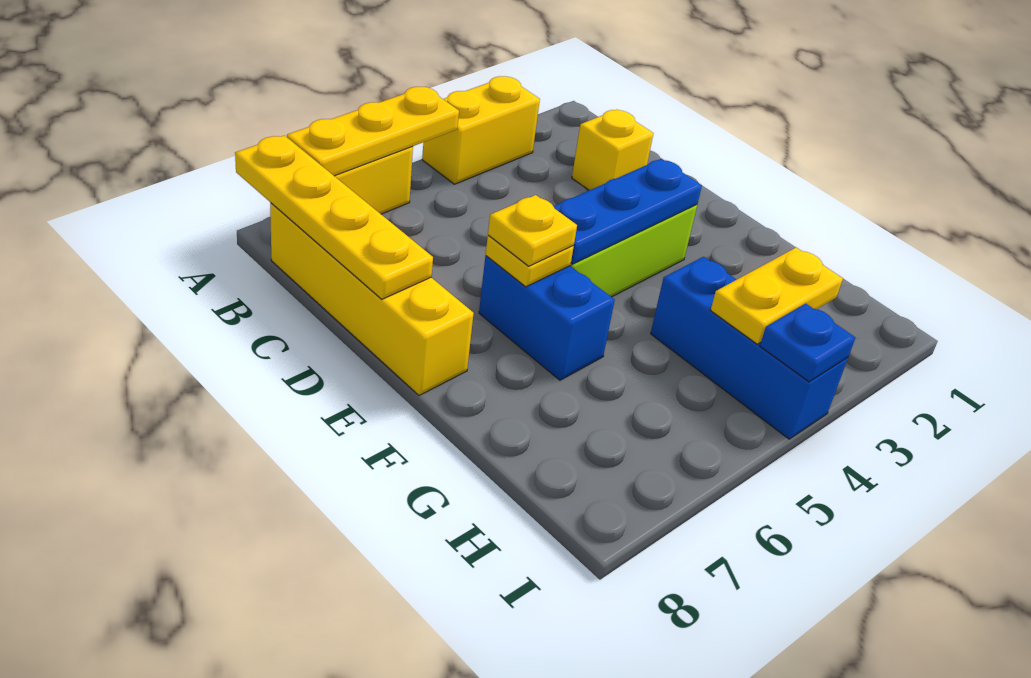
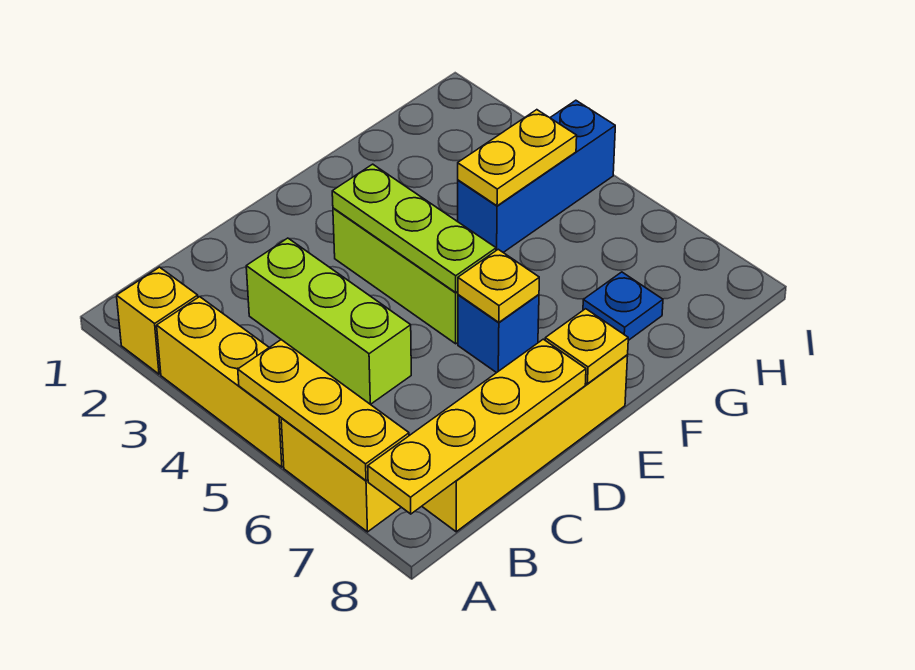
yellow 1x2 brick [422,76,540,184] -> yellow 1x3 brick [157,297,284,467]
yellow 1x1 brick [572,110,654,190] -> yellow 1x1 brick moved to [117,267,198,374]
none -> lime 1x3 brick [246,238,411,404]
blue 1x3 plate [553,159,702,264] -> lime 1x3 plate [332,164,496,292]
blue 1x2 brick [479,256,615,380] -> blue 1x1 brick [458,295,539,373]
yellow 1x1 plate [488,195,577,266] -> yellow 1x1 plate moved to [545,309,628,384]
yellow 1x2 plate [711,248,843,344] -> yellow 1x2 plate turned to [458,110,577,206]
blue 1x1 plate [760,303,855,382] -> blue 1x1 plate moved to [583,272,663,340]

